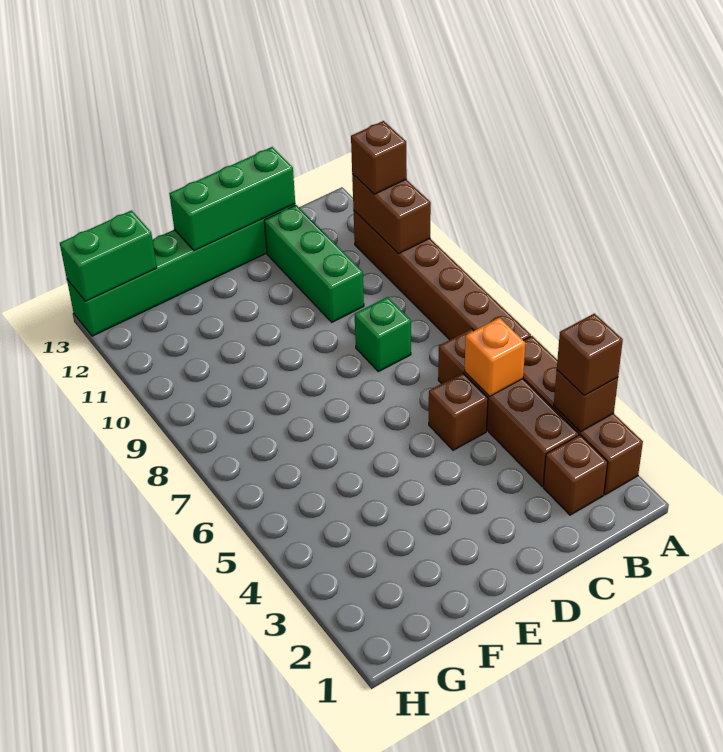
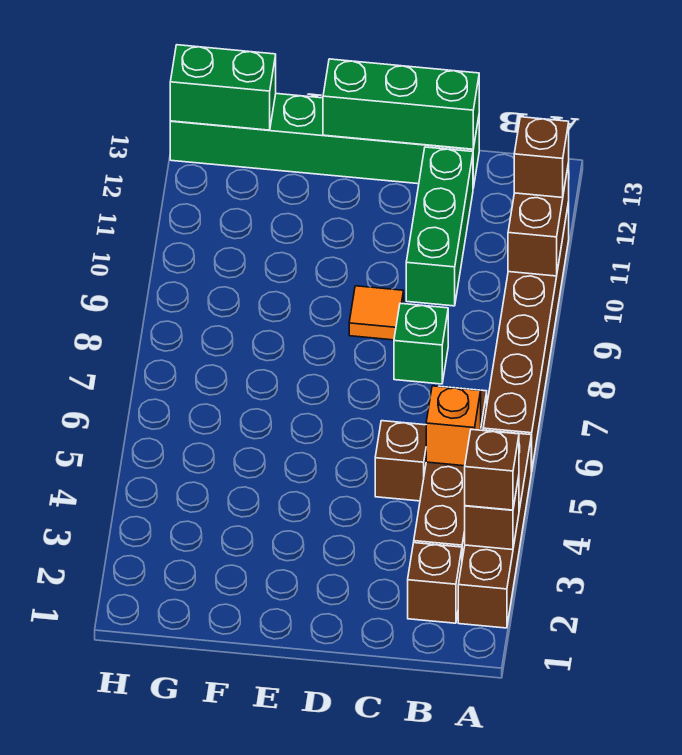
none -> orange 1x1 tile [349,286,404,340]

